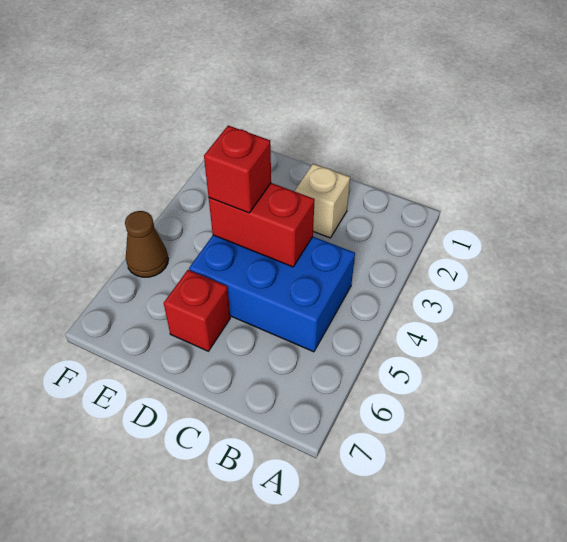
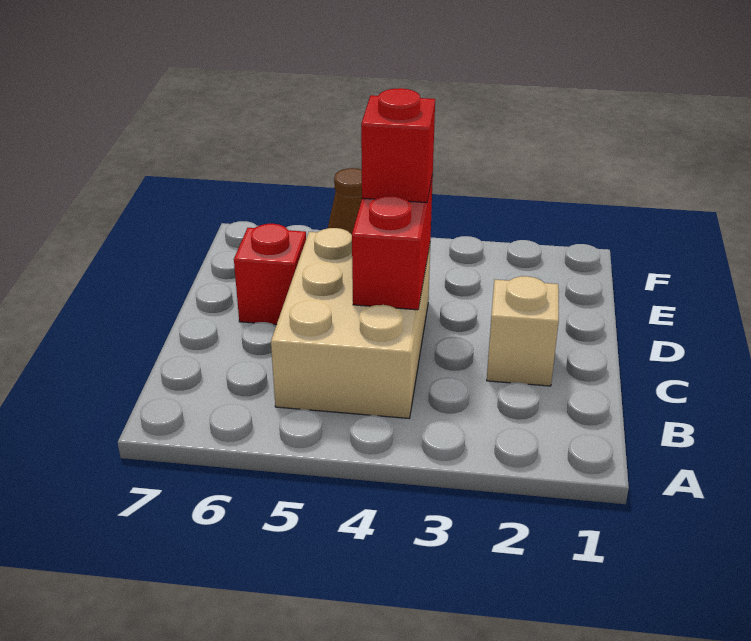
blue 2x3 brick [189,235,355,352] -> tan 2x3 brick [271,228,430,418]

